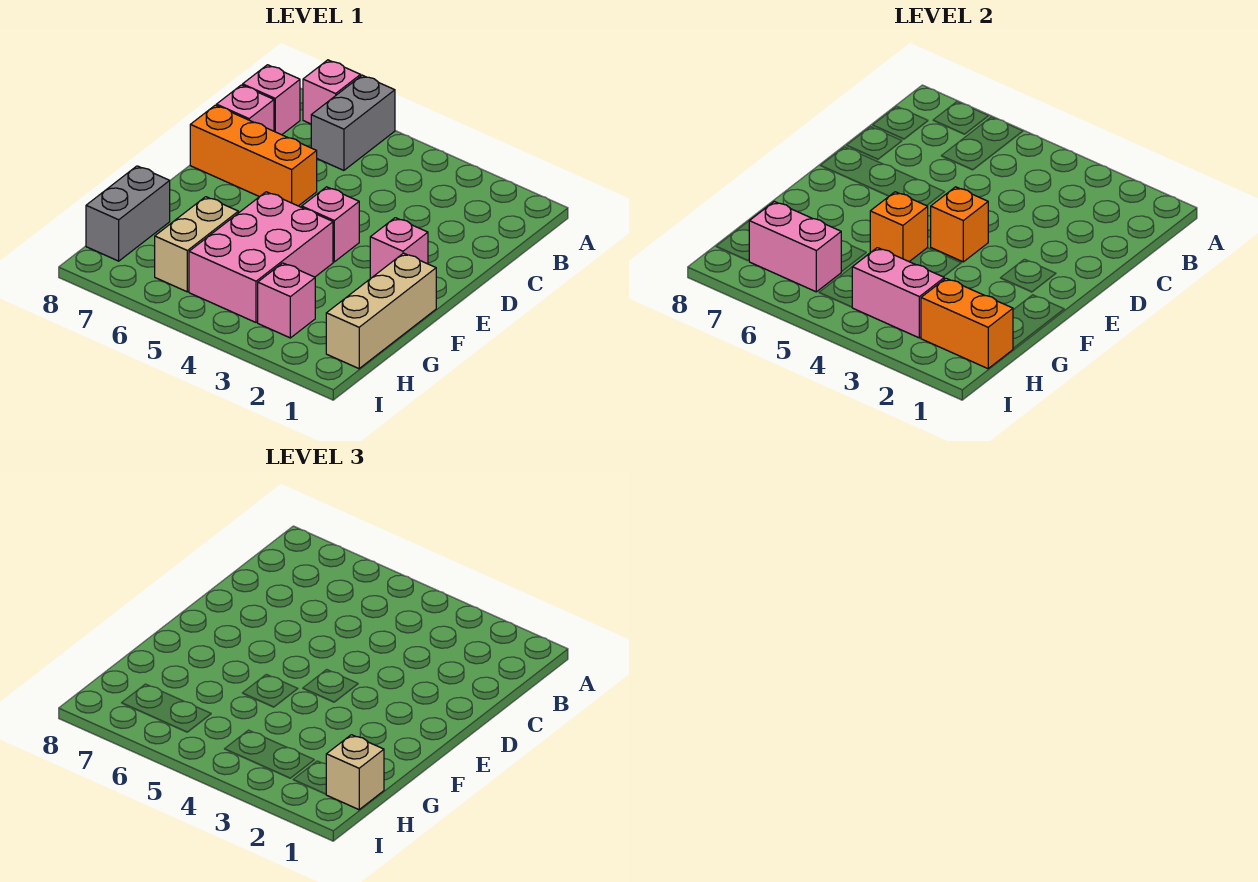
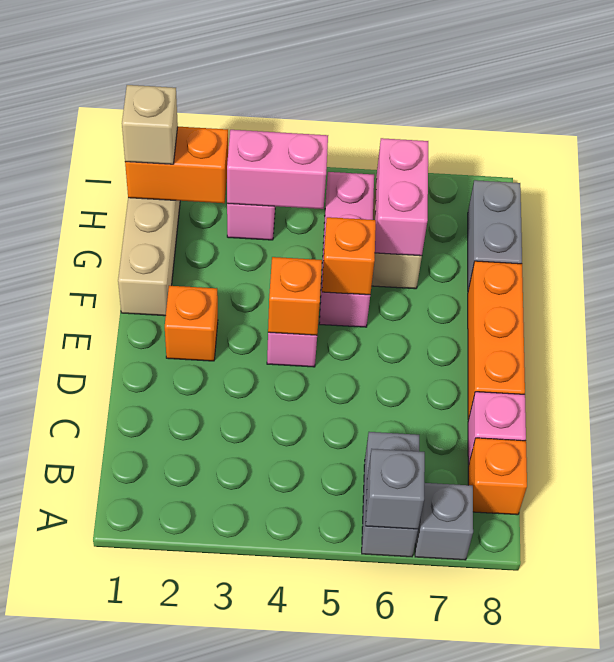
none -> grey 1x1 brick [366,449,425,529]
pink 1x1 brick [303,60,361,124] -> grey 1x1 brick [415,483,473,560]
pink 1x1 brick [243,65,300,135] -> orange 1x1 brick [468,438,527,515]
orange 1x3 brick [190,105,317,206] -> orange 1x3 brick turned to [468,261,525,420]
pink 1x1 brick [370,218,428,278] -> orange 1x1 brick [165,286,218,361]
pink 2x3 brick [189,192,333,322] -> pink 1x3 brick [319,172,374,327]
pink 1x2 brick [749,201,841,292] -> pink 1x2 brick turned to [375,138,428,256]

